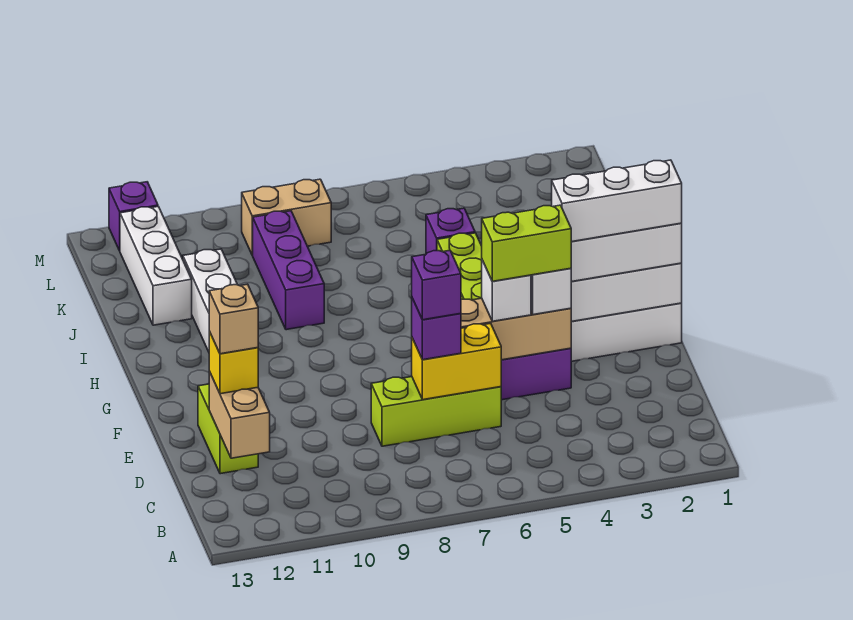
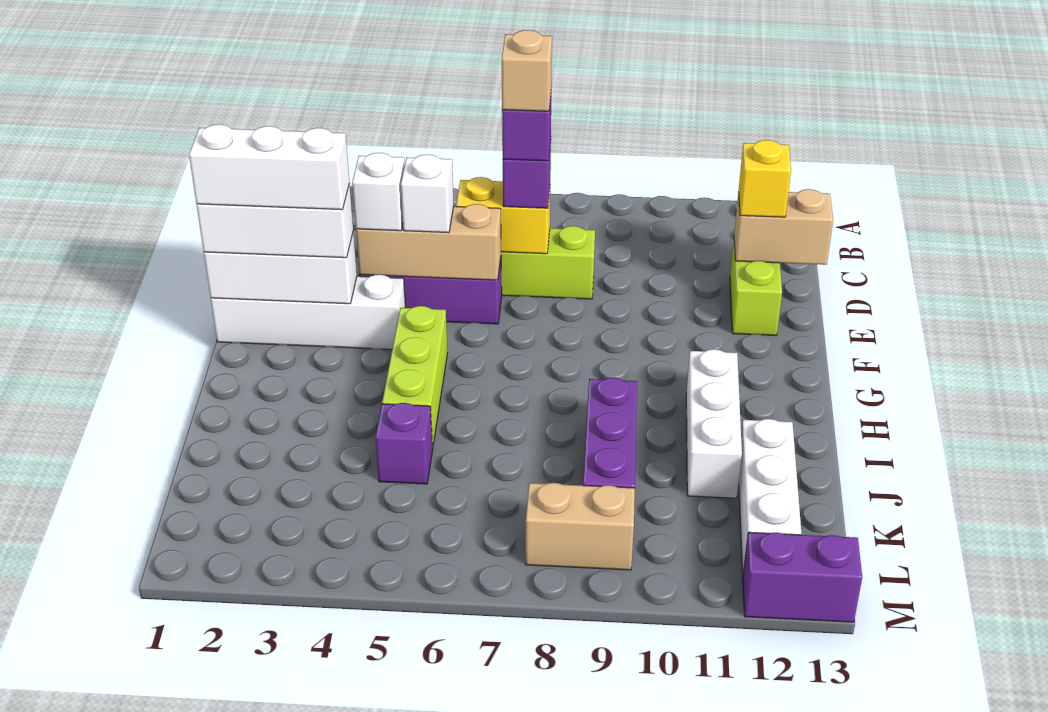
tan 1x2 brick [209,372,270,458] -> tan 1x2 brick turned to [734,189,833,265]
tan 1x1 brick [209,284,258,354] -> tan 1x1 brick moved to [502,30,552,111]
lime 1x2 brick [482,205,571,281] -> none
purple 1x1 brick [109,182,158,251] -> purple 1x2 brick [743,532,862,622]

